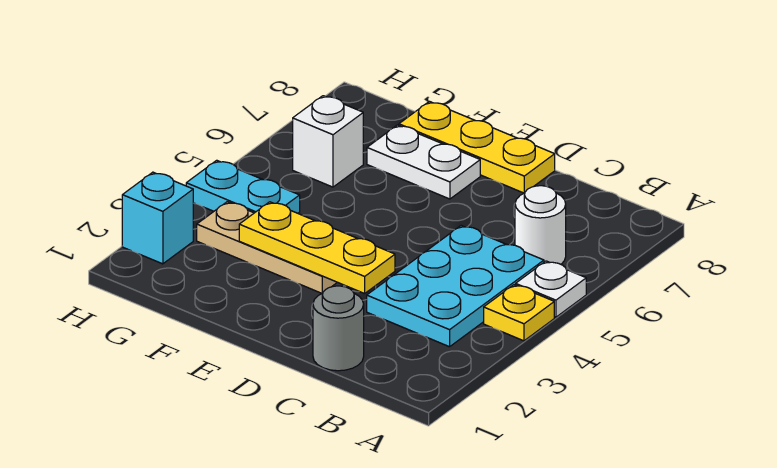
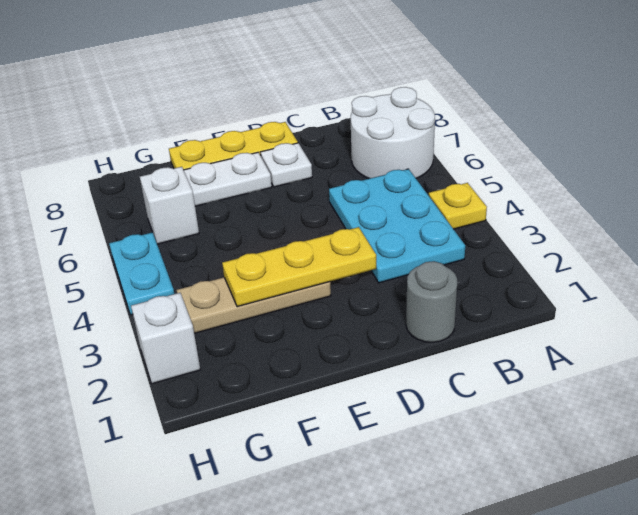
white 1x1 plate [516,261,586,317] -> white 1x1 plate moved to [261,143,312,187]
white 1x1 round brick [515,186,566,264] -> white 2x2 round brick [351,87,435,179]
cyan 1x2 plate [186,160,300,213] -> cyan 1x2 plate turned to [109,232,174,315]
cyan 1x1 brick [122,172,193,264] -> white 1x1 brick [131,293,200,384]

